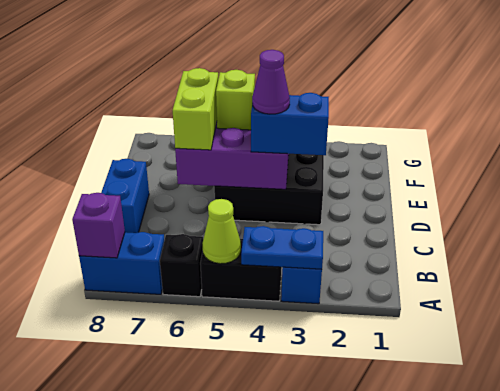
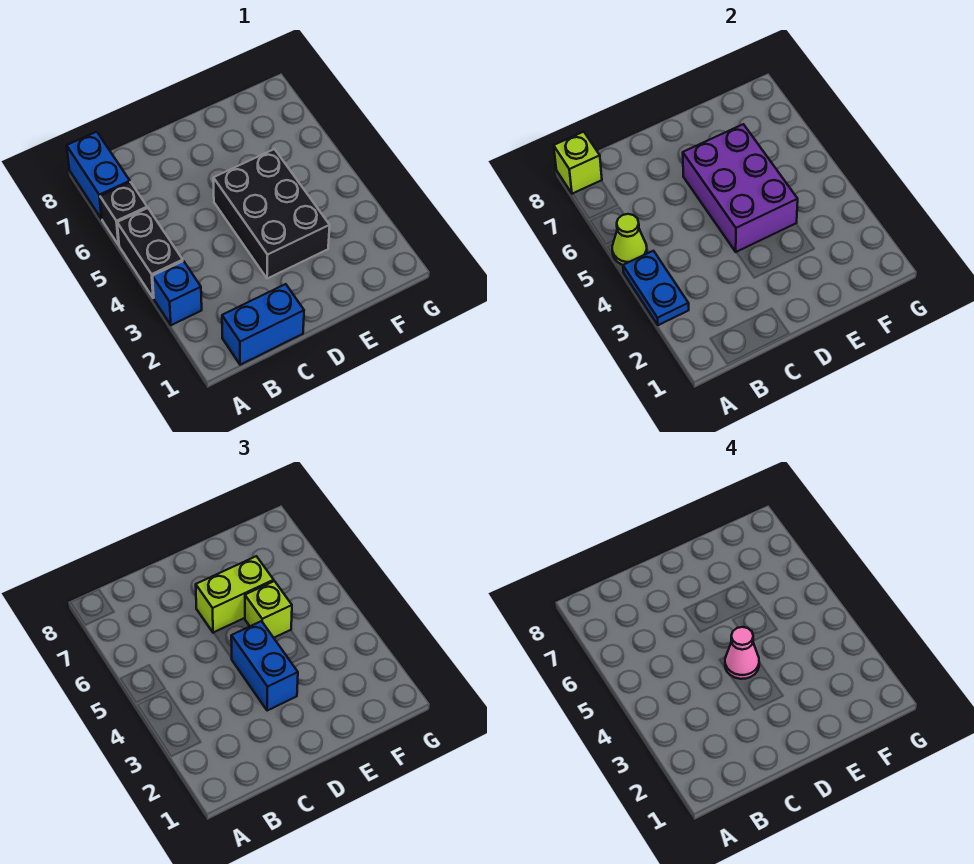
purple 1x1 brick [72,193,125,258] -> lime 1x1 brick [554,132,602,194]
blue 1x2 brick [101,159,149,233] -> blue 1x2 brick moved to [222,284,304,365]
purple 1x1 cone [252,50,290,114] -> pink 1x1 cone [725,627,759,679]

